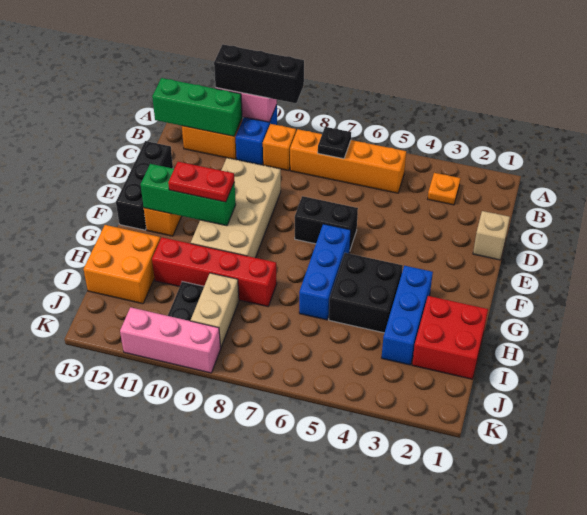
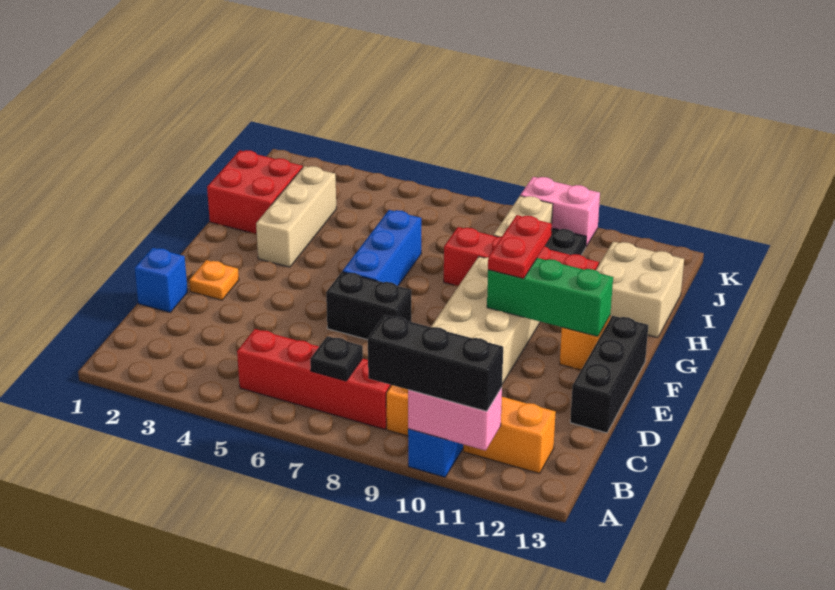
orange 1x1 plate [428,173,460,205] -> orange 1x1 plate moved to [189,260,239,300]
orange 1x4 brick [290,129,406,193] -> red 1x4 brick [237,329,391,429]
green 1x3 brick [152,78,242,136] -> none
tan 1x1 brick [473,211,510,260] -> blue 1x1 brick [135,248,188,312]
red 1x2 plate [168,162,234,202] -> red 1x2 plate turned to [488,215,552,279]
blue 1x3 brick [382,266,433,365] -> tan 1x3 brick [256,166,336,267]
black 2x2 brick [329,253,403,333] -> none
orange 2x2 brick [84,225,160,304] -> tan 2x2 brick [596,242,684,338]
pink 1x3 brick [120,307,221,373] -> pink 1x2 brick [520,177,600,246]

